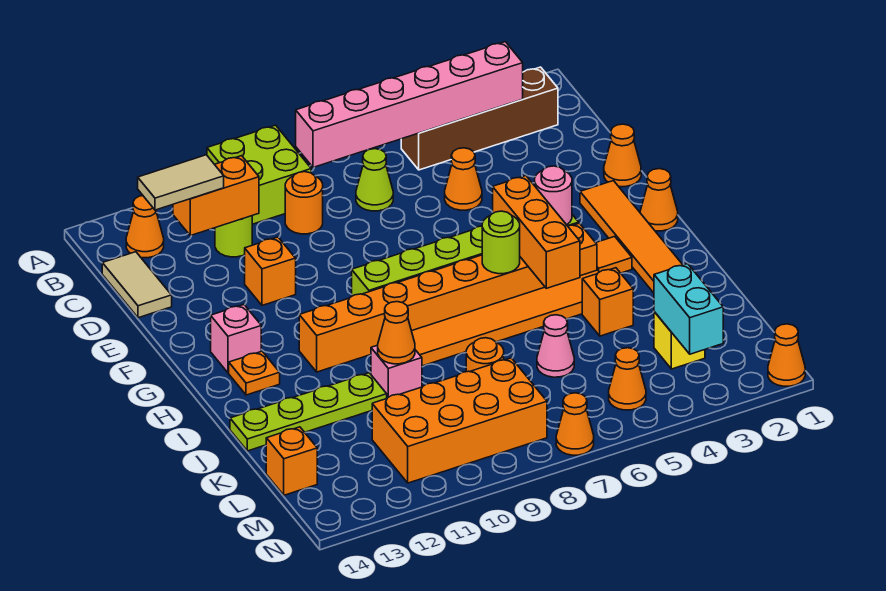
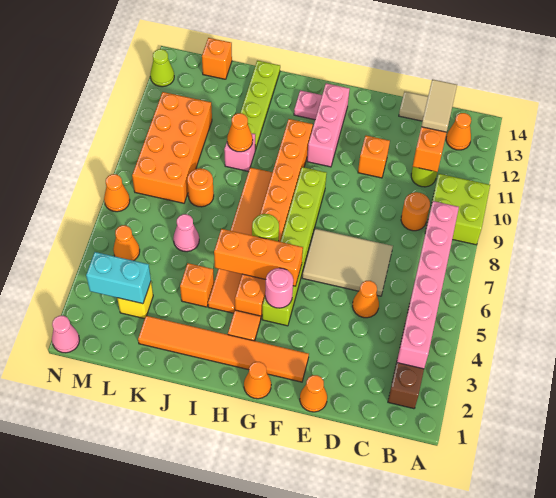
lime 1x1 cone [356,149,393,211] -> lime 1x1 cone moved to [150,49,174,87]
none -> tan 2x3 tile [302,229,393,296]
pink 1x1 brick [211,305,261,373] -> pink 1x3 brick [307,83,350,167]
orange 1x1 plate [229,351,280,395] -> pink 1x1 plate [294,90,322,120]
orange 1x1 cone [768,324,805,386] -> pink 1x1 cone [52,316,79,353]

